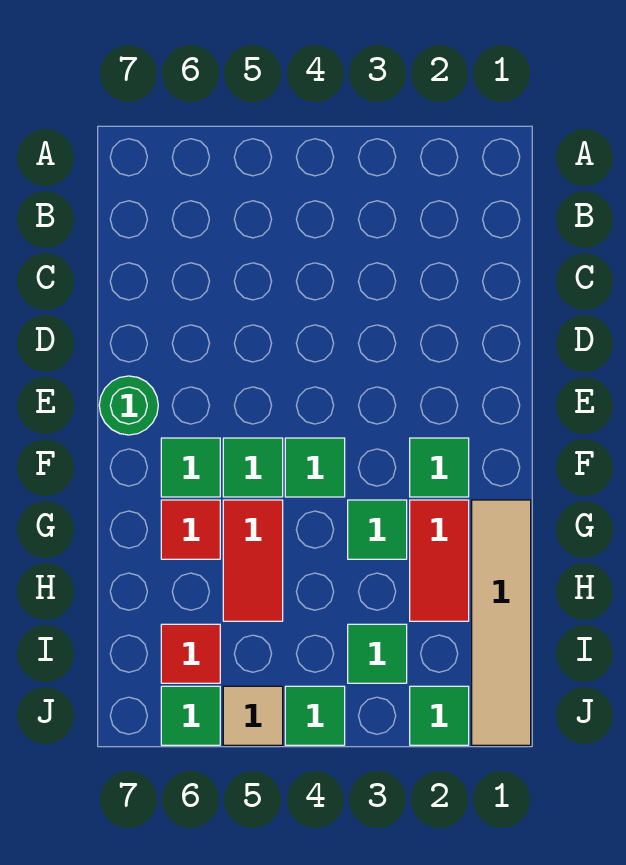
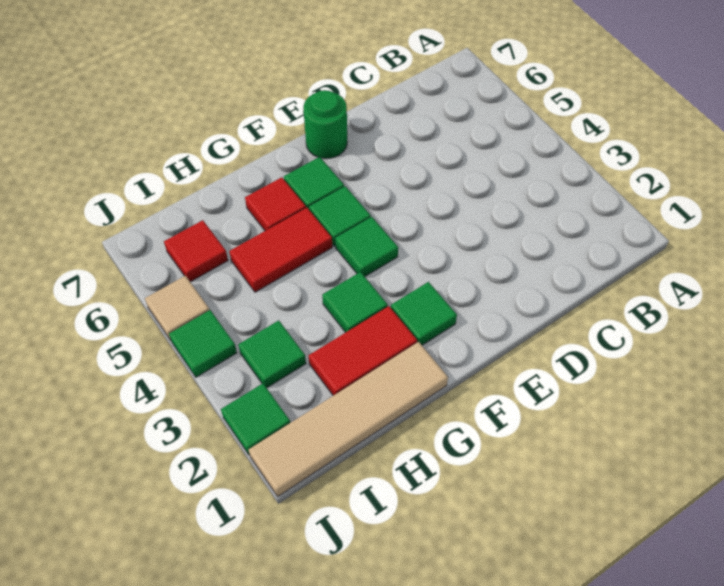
green 1x1 tile [161,686,220,745] -> none

